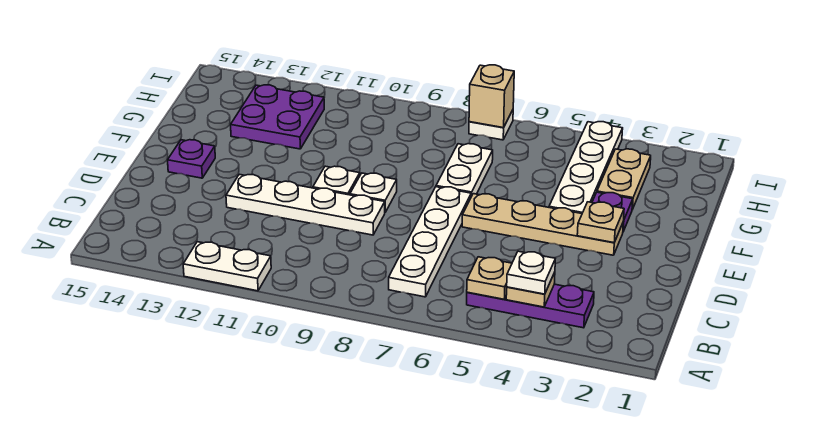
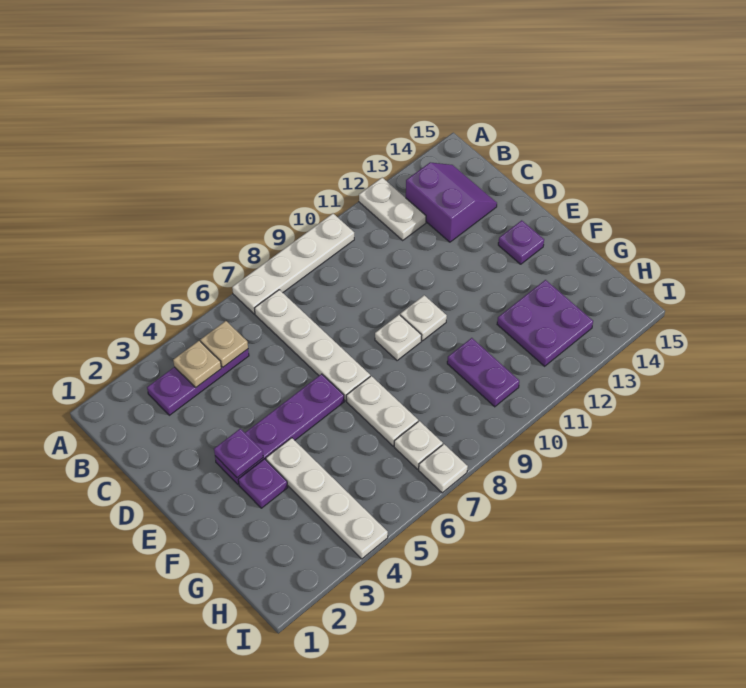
white 1x2 plate [183,242,271,291] -> white 1x2 plate turned to [359,178,426,240]
white 1x1 plate [507,251,555,294] -> white 1x1 plate moved to [394,421,443,469]
none -> purple 2x2 slope [406,162,497,242]
white 1x4 plate [226,174,385,235] -> white 1x4 plate moved to [232,214,354,314]
tan 1x4 plate [462,194,623,255] -> purple 1x4 plate [215,374,344,484]
tan 1x1 plate [577,202,624,243] -> purple 1x1 plate [214,429,263,478]
tan 1x2 plate [597,149,651,210] -> none
none -> purple 1x2 plate [447,338,519,407]
tan 1x1 brick [469,65,514,128] -> none

